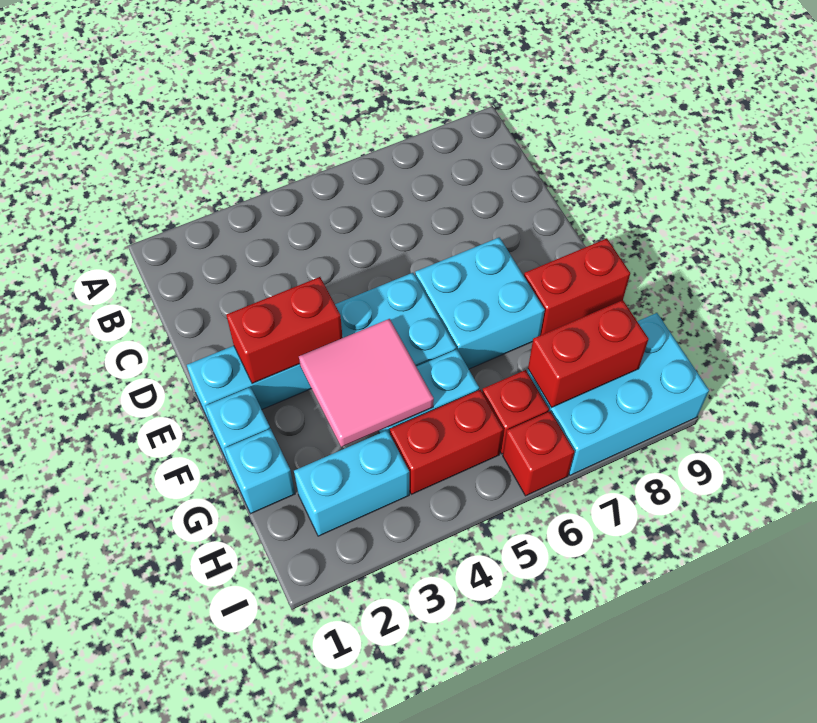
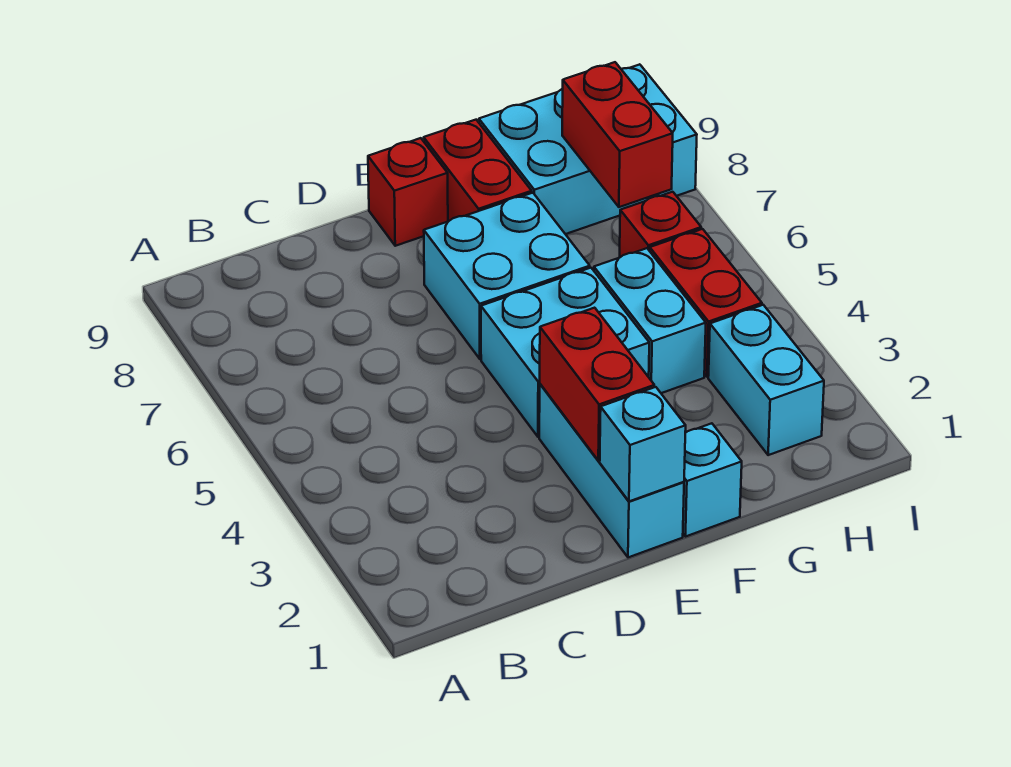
pink 2x2 tile [299,319,434,447] -> none
cyan 1x1 brick [224,429,295,514] -> cyan 1x1 brick moved to [600,387,686,501]
cyan 2x3 brick [527,313,709,475] -> cyan 2x3 brick turned to [479,64,697,234]
red 1x1 brick [503,411,575,496] -> red 1x1 brick moved to [368,138,448,246]

